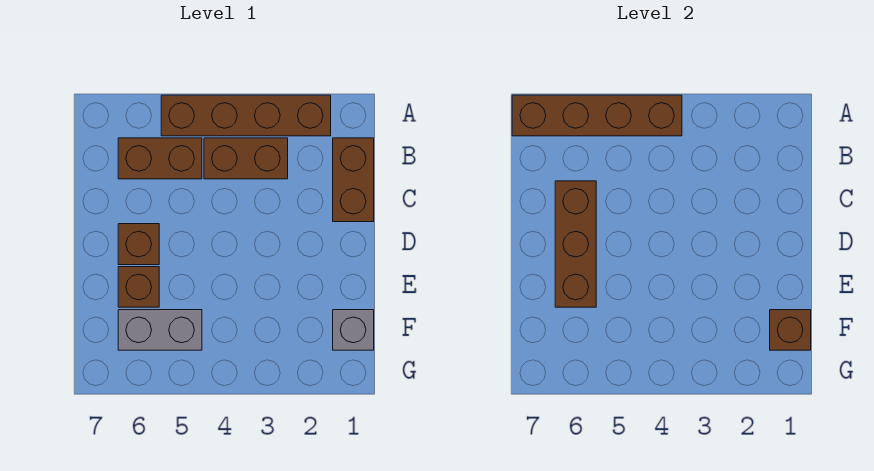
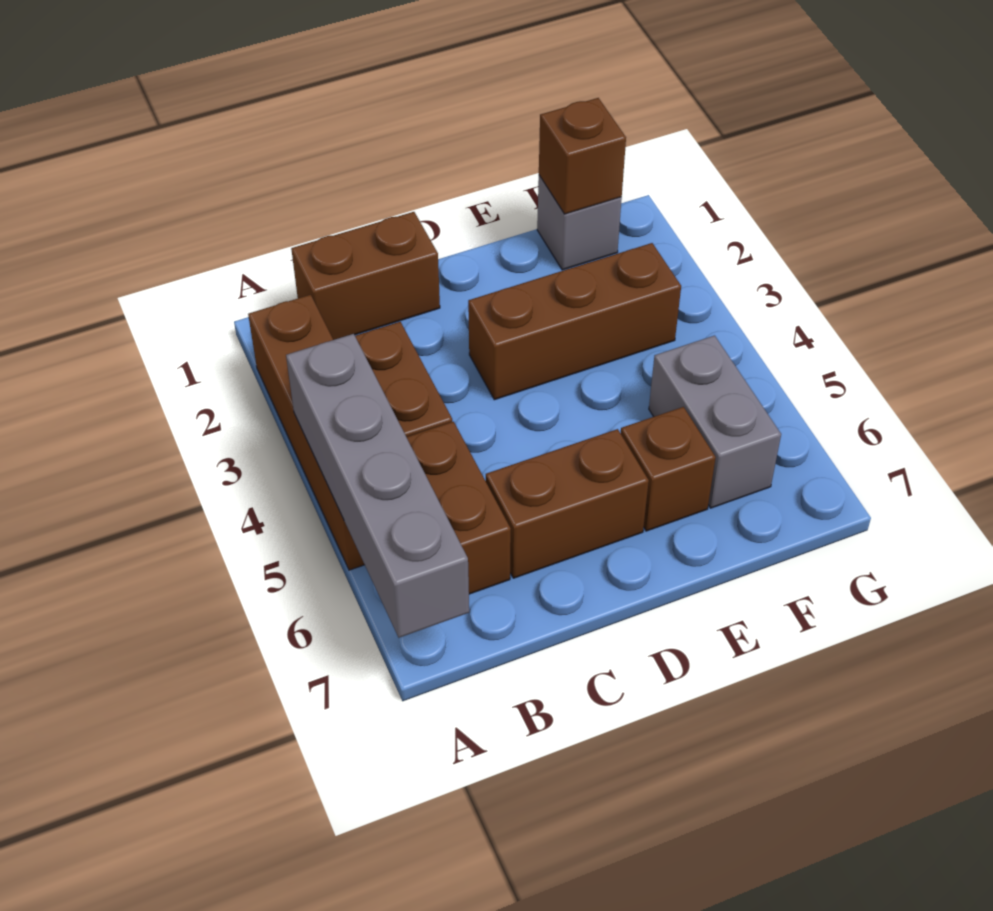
brown 1x4 brick [512,95,682,136] -> grey 1x4 brick [286,334,469,638]
brown 1x3 brick [555,181,596,307] -> brown 1x3 brick moved to [468,243,681,400]
brown 1x1 brick [118,224,159,265] -> brown 1x2 brick [486,429,649,578]

